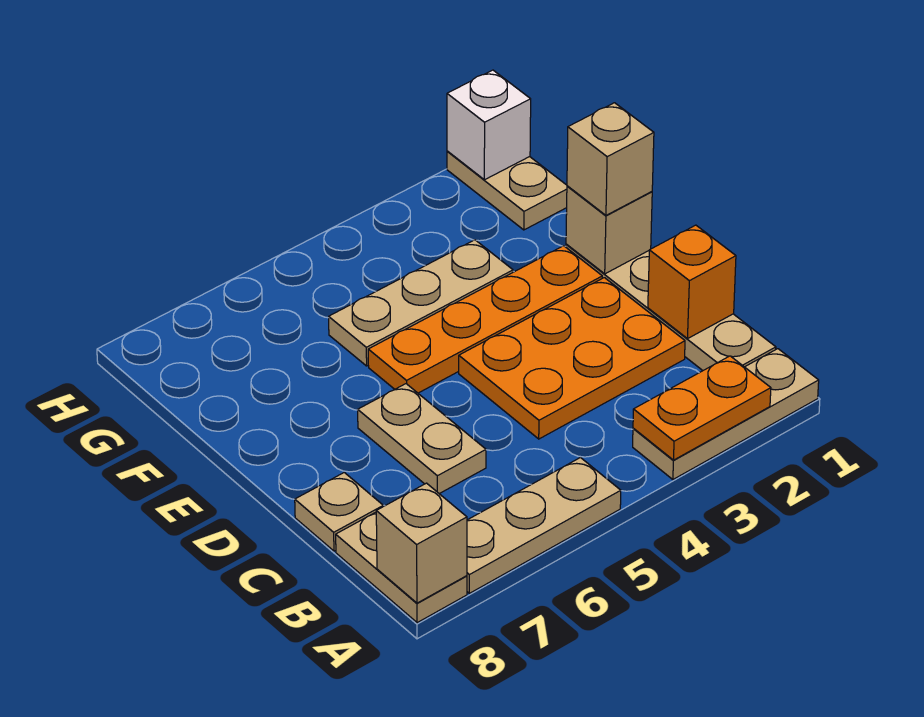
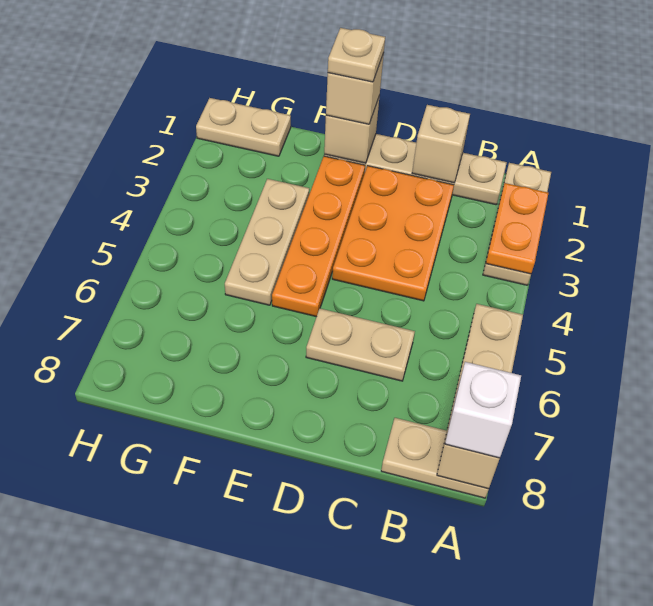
orange 1x1 brick [648,225,736,339] -> tan 1x1 brick [412,105,470,183]
tan 1x1 plate [295,473,383,551] -> tan 1x1 plate moved to [328,28,385,82]
white 1x1 brick [447,70,531,180] -> white 1x1 brick moved to [445,362,521,458]

